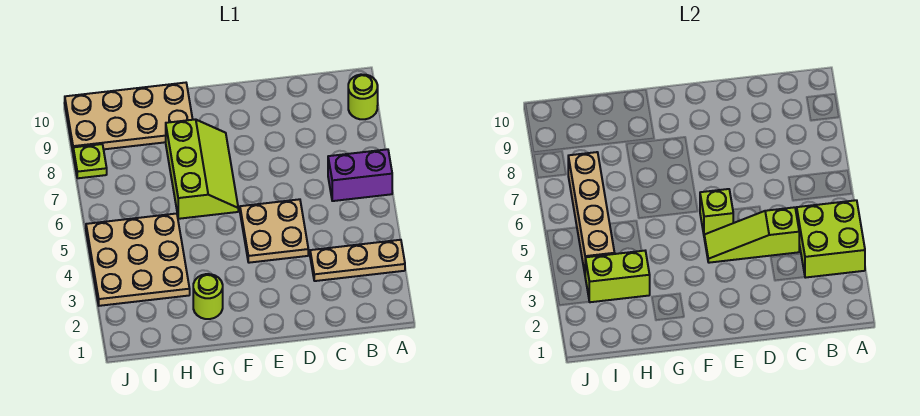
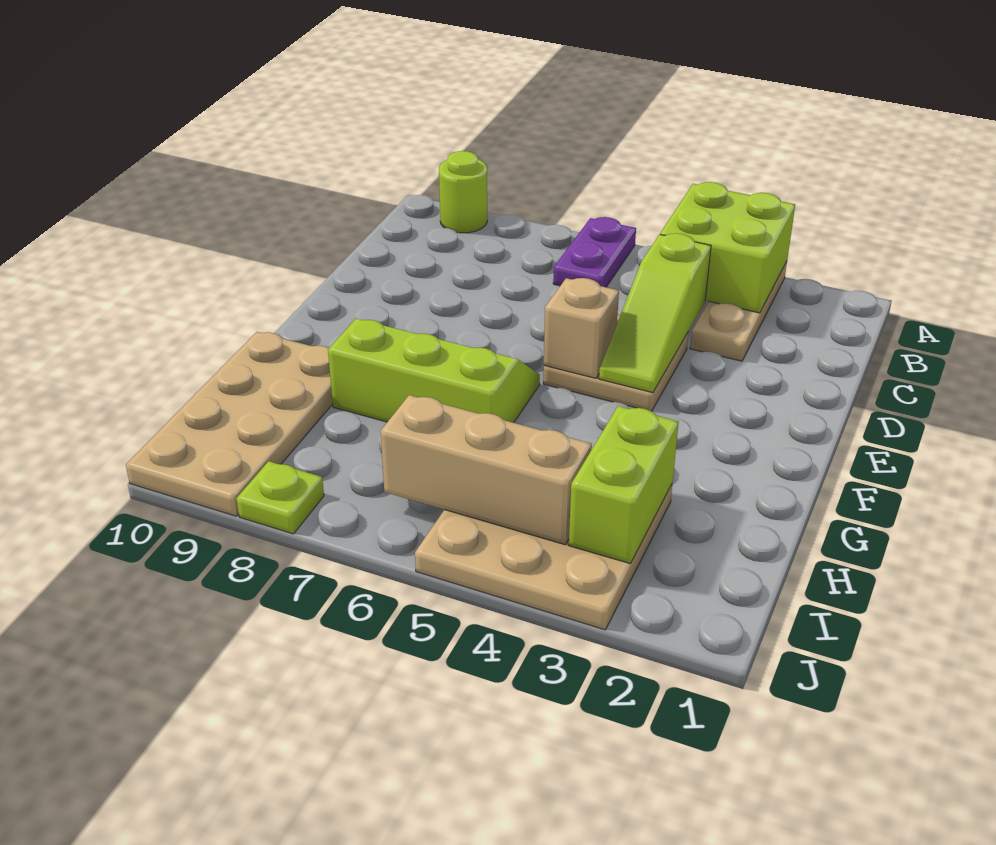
purple 1x2 brick [328,149,392,201] -> purple 1x2 plate [553,217,636,287]
lime 1x1 brick [700,189,733,235] -> tan 1x1 brick [544,278,619,378]
lime 1x1 round brick [193,274,223,319] -> none
tan 1x4 brick [568,152,615,273] -> tan 1x3 brick [380,395,592,545]

